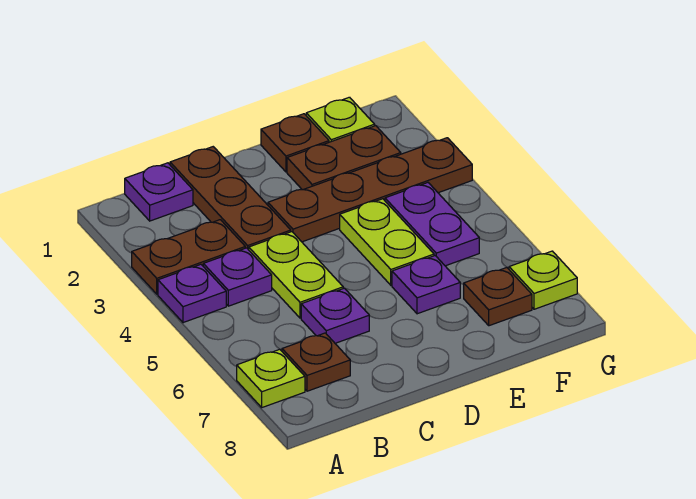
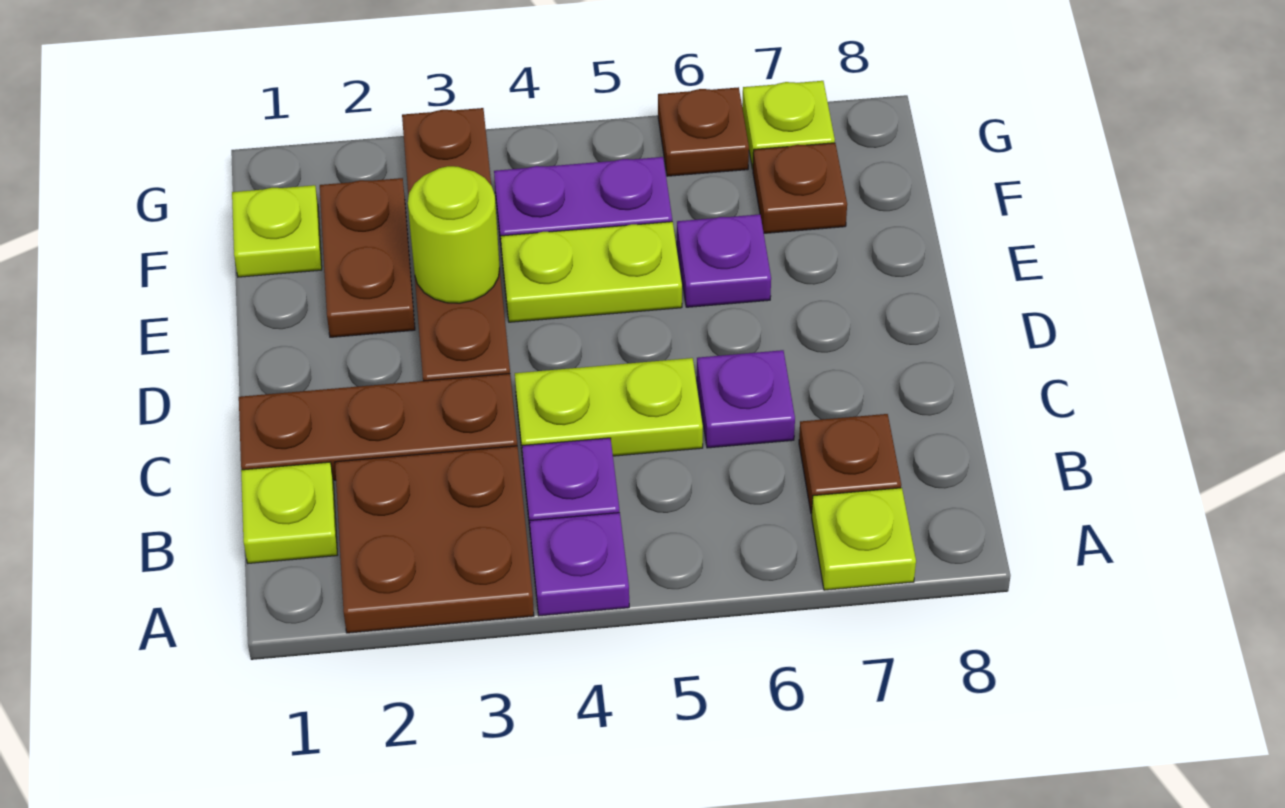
brown 1x2 plate [132,220,245,294] -> brown 2x2 plate [335,446,534,633]
purple 1x1 plate [125,163,193,221] -> lime 1x1 plate [241,462,337,563]
brown 1x1 plate [261,114,329,172] -> brown 1x1 plate moved to [658,87,749,176]
none -> lime 1x1 round brick [408,166,500,303]

